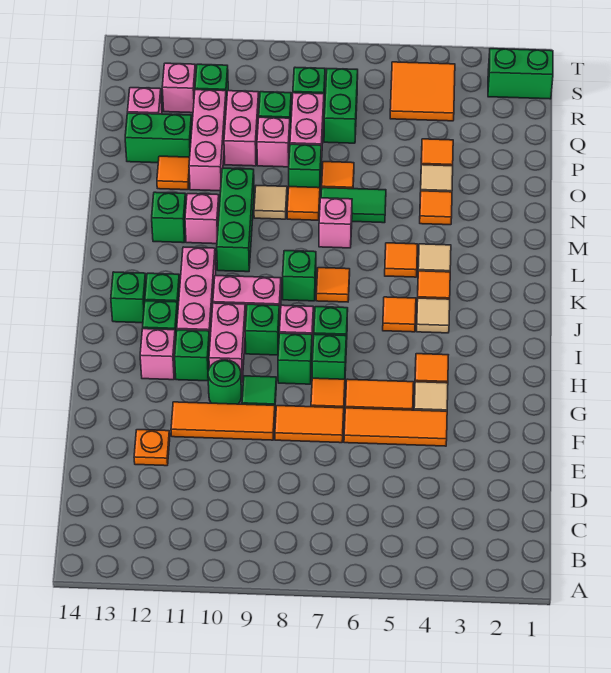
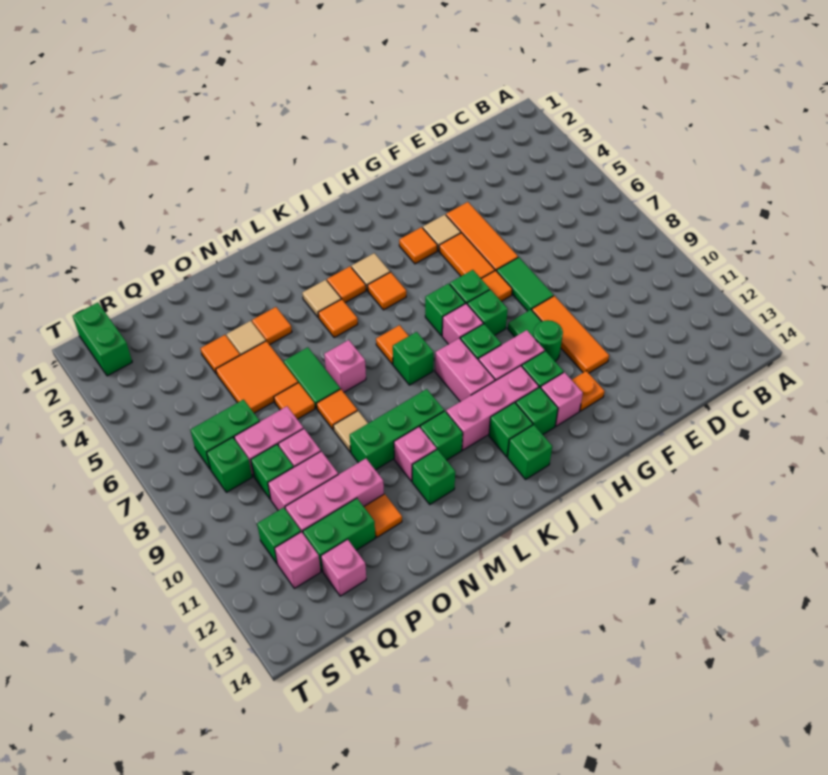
orange 1x1 plate [134,430,170,466] -> orange 1x1 plate moved to [572,371,605,411]
orange 1x2 tile [275,406,344,443] -> green 1x2 tile [497,257,553,311]
green 1x1 brick [289,144,321,188] -> green 1x1 brick moved to [420,411,463,460]
green 1x2 brick [125,113,192,163] -> green 1x2 brick turned to [303,498,375,571]
orange 2x2 tile [390,62,455,121] -> orange 2x2 tile moved to [216,341,298,413]

